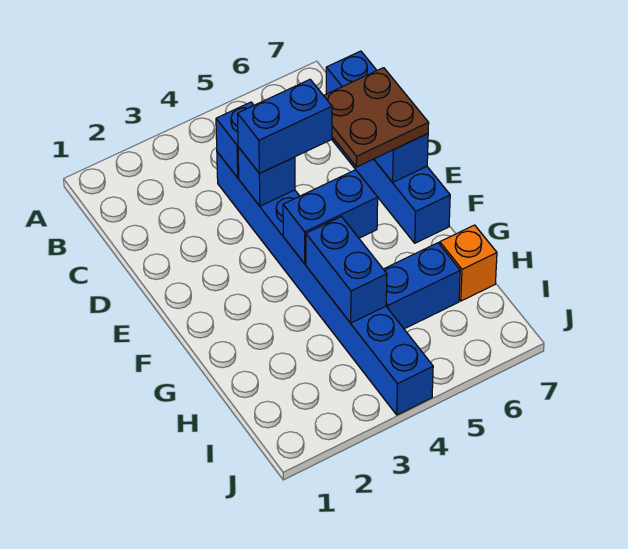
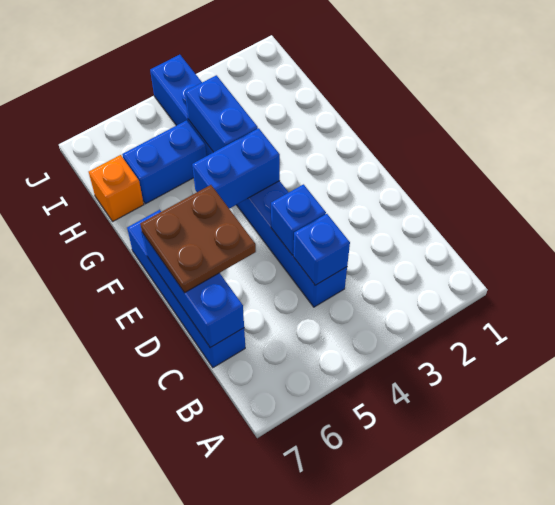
blue 1x2 brick [237,80,332,174] -> none

